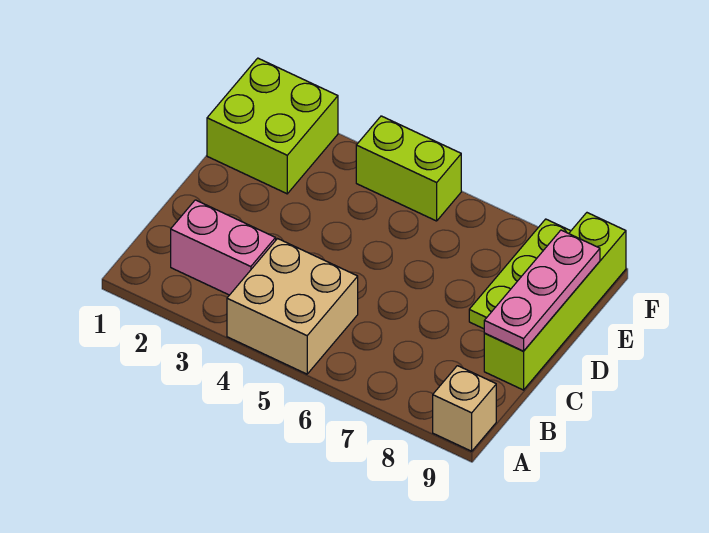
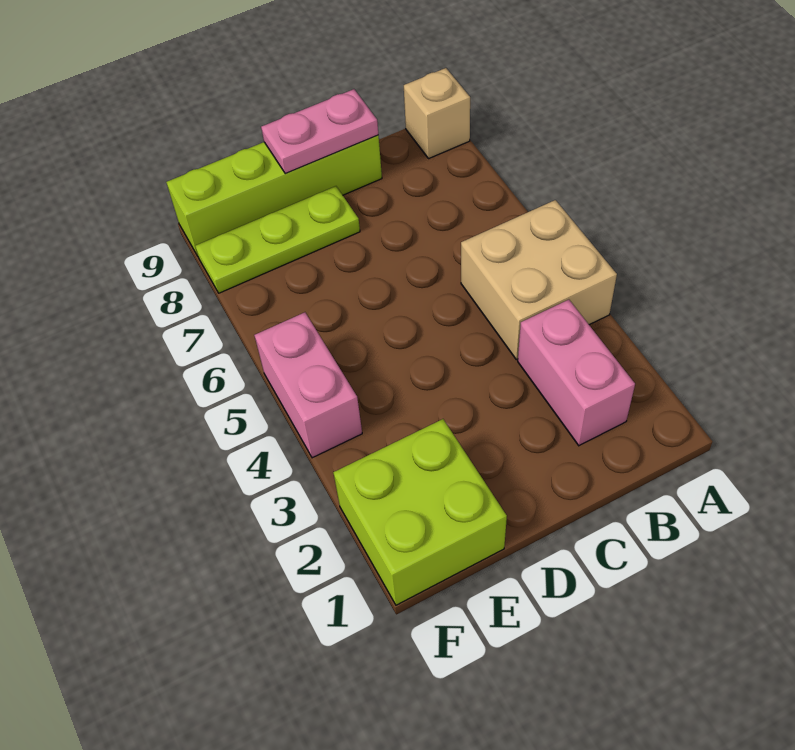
pink 1x3 plate [484,230,600,351] -> pink 1x2 plate [261,89,378,174]
lime 1x2 brick [356,116,461,221] -> pink 1x2 brick [254,312,362,458]

